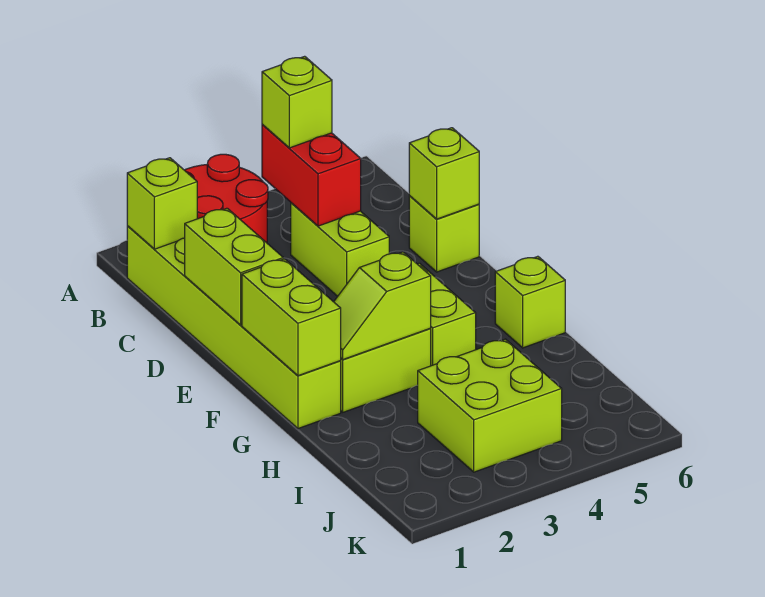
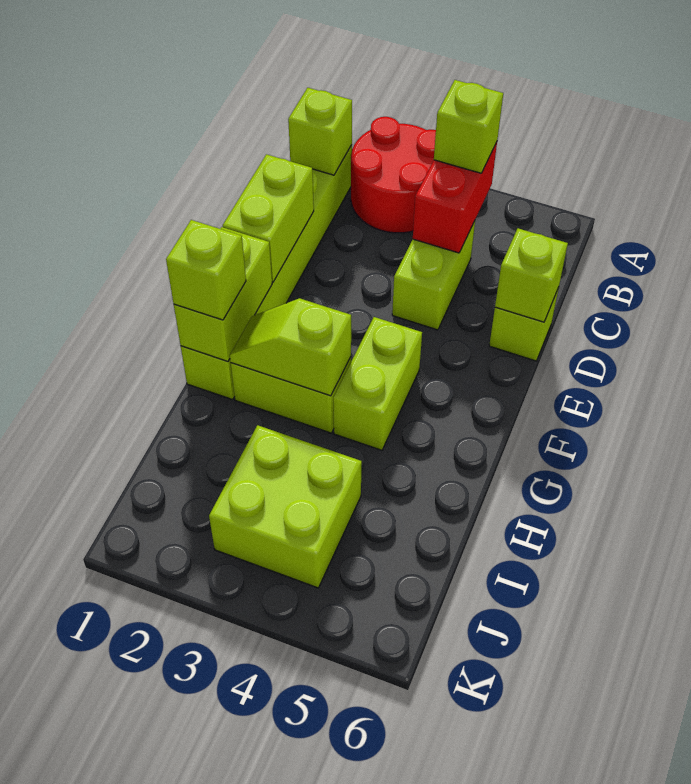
lime 1x1 brick [495,256,565,348] -> lime 1x1 brick moved to [166,220,246,320]

